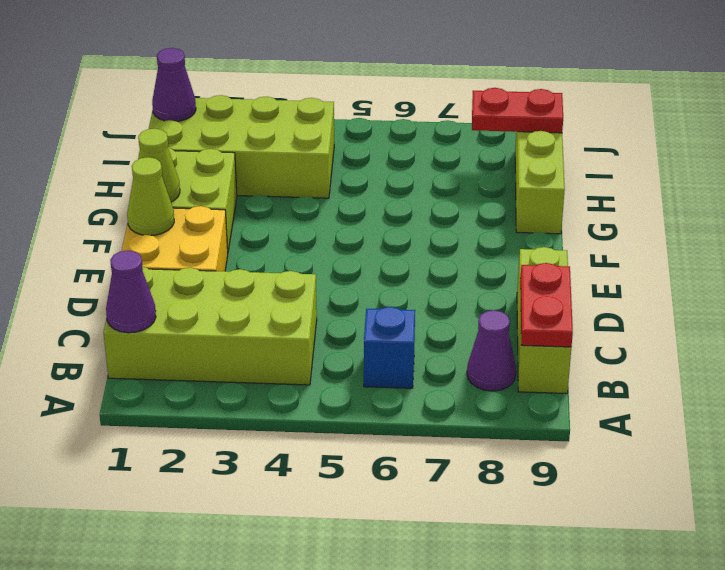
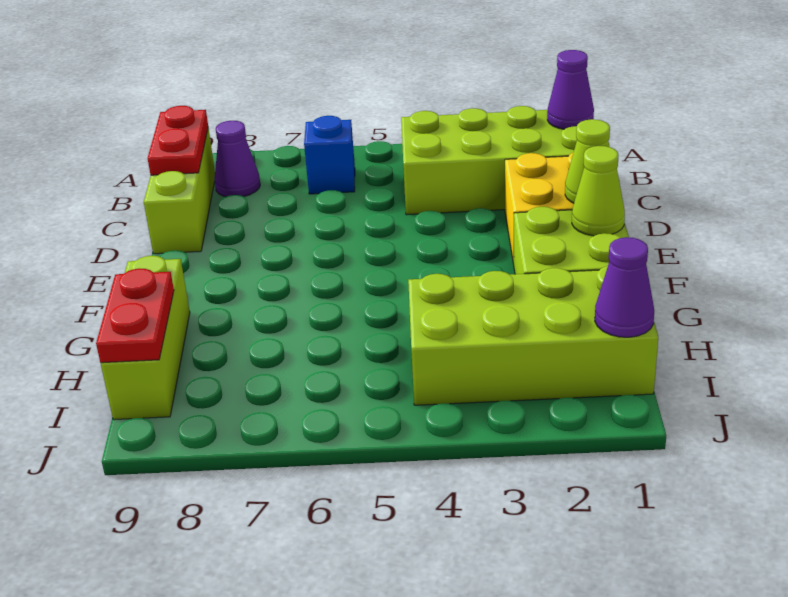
red 1x2 plate [472,88,563,133] -> red 1x2 plate turned to [96,269,174,363]

